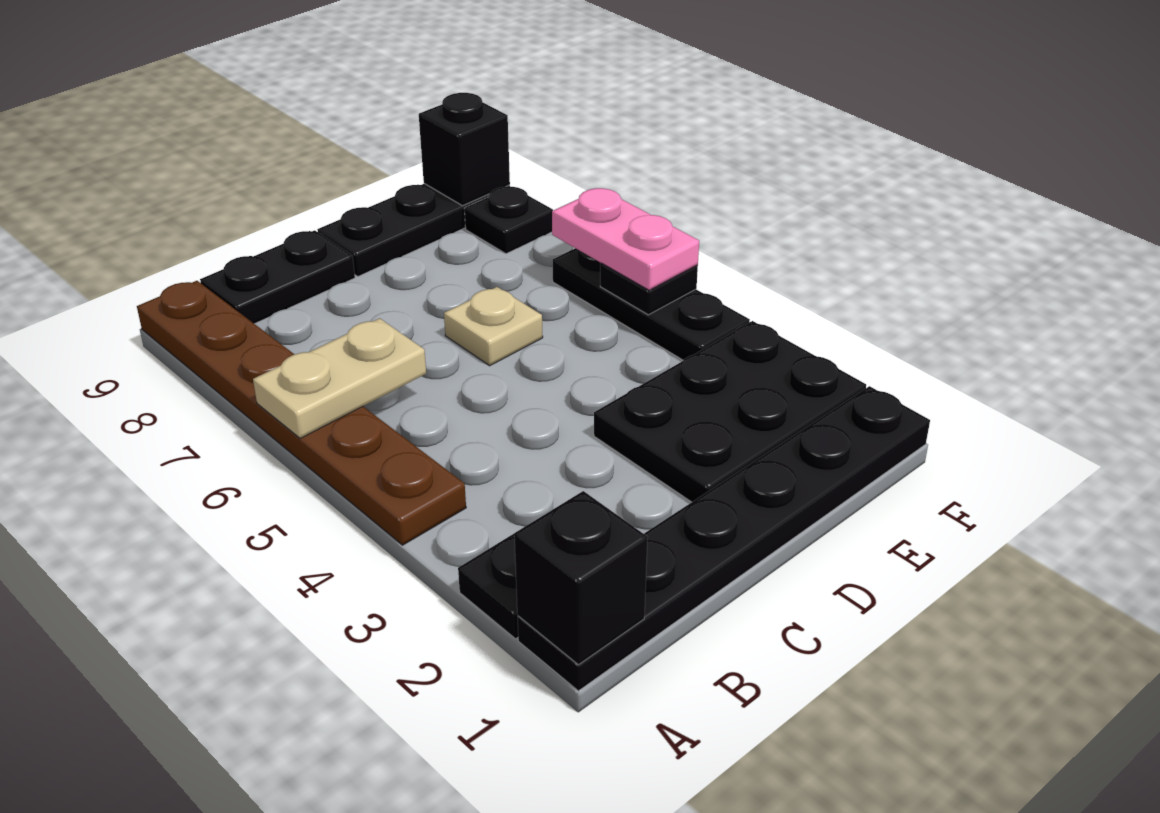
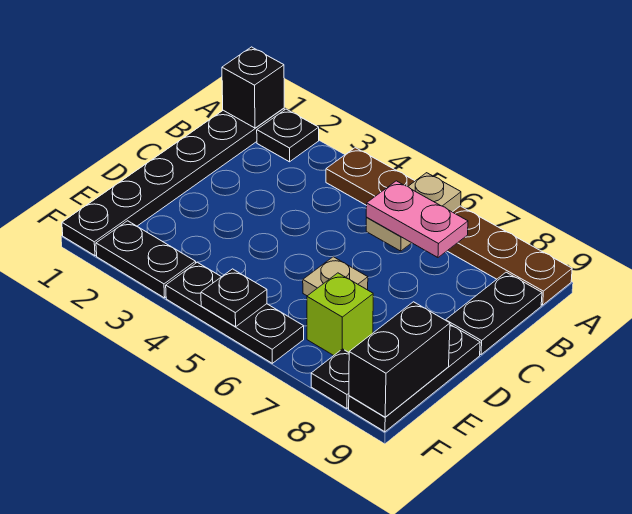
black 2x3 plate [594,321,866,502] -> black 1x2 plate [96,221,196,298]
none -> lime 1x1 brick [307,273,373,356]
pink 1x2 plate [552,188,699,290] -> pink 1x2 plate moved to [366,181,468,257]
black 1x1 brick [419,93,510,206] -> black 1x2 brick [349,302,450,417]

